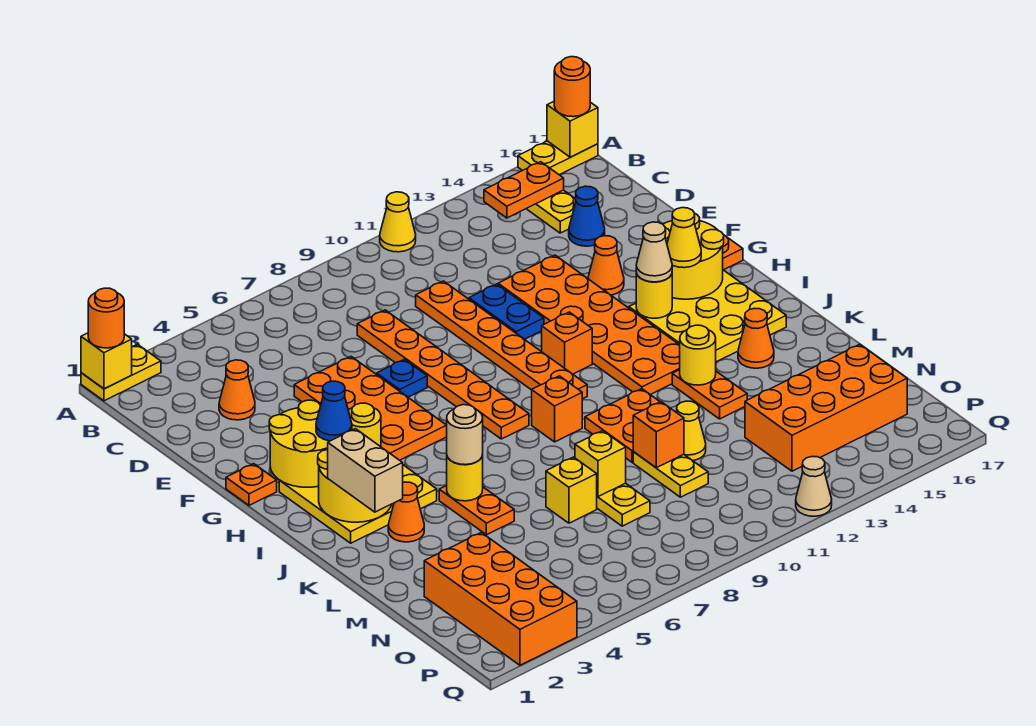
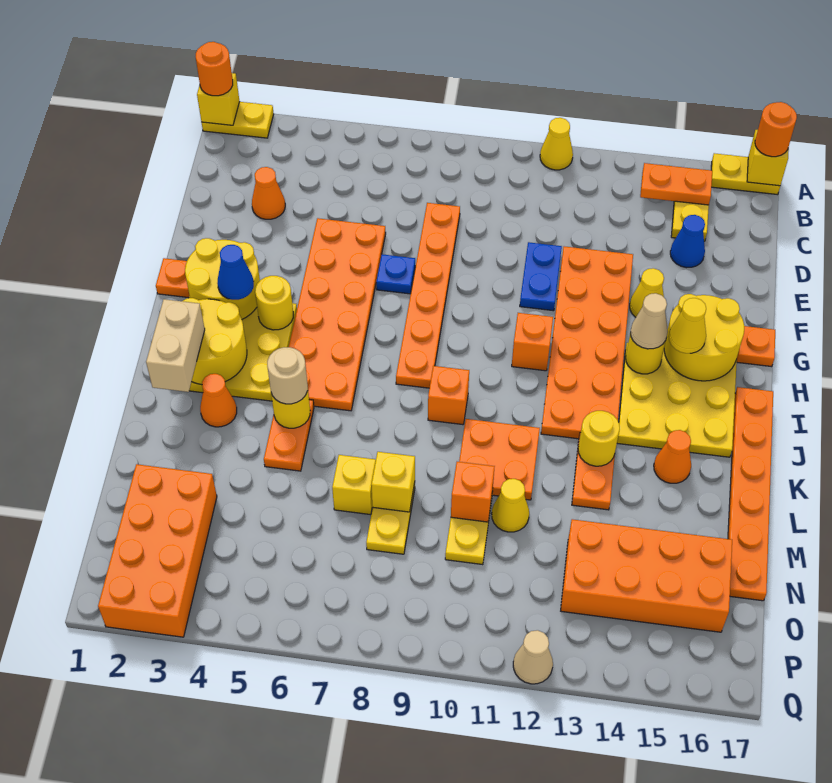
orange 1x6 plate [416,281,587,399] -> orange 1x6 plate moved to [728,387,773,601]
orange 2x4 plate [294,357,447,460] -> orange 2x6 plate [289,218,386,411]
orange 1x1 cone [588,236,624,295] -> yellow 1x1 cone [630,268,664,317]

